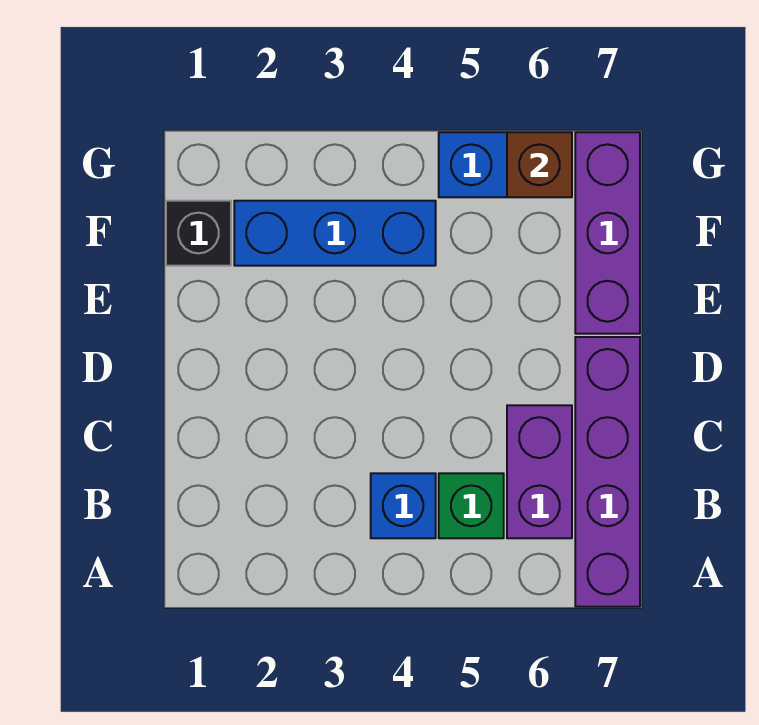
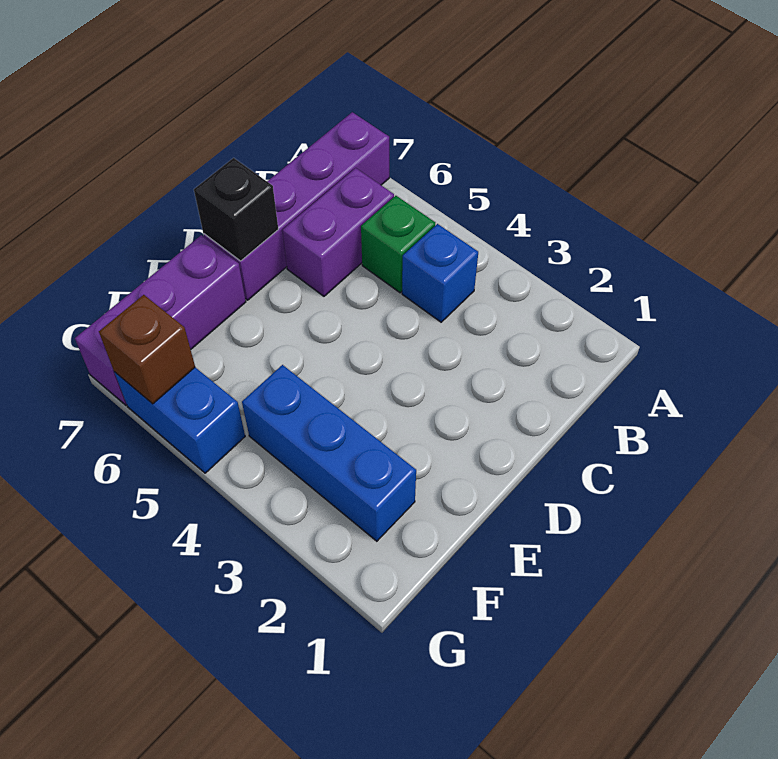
black 1x1 brick [166,201,231,266] -> black 1x1 brick moved to [194,158,278,261]

